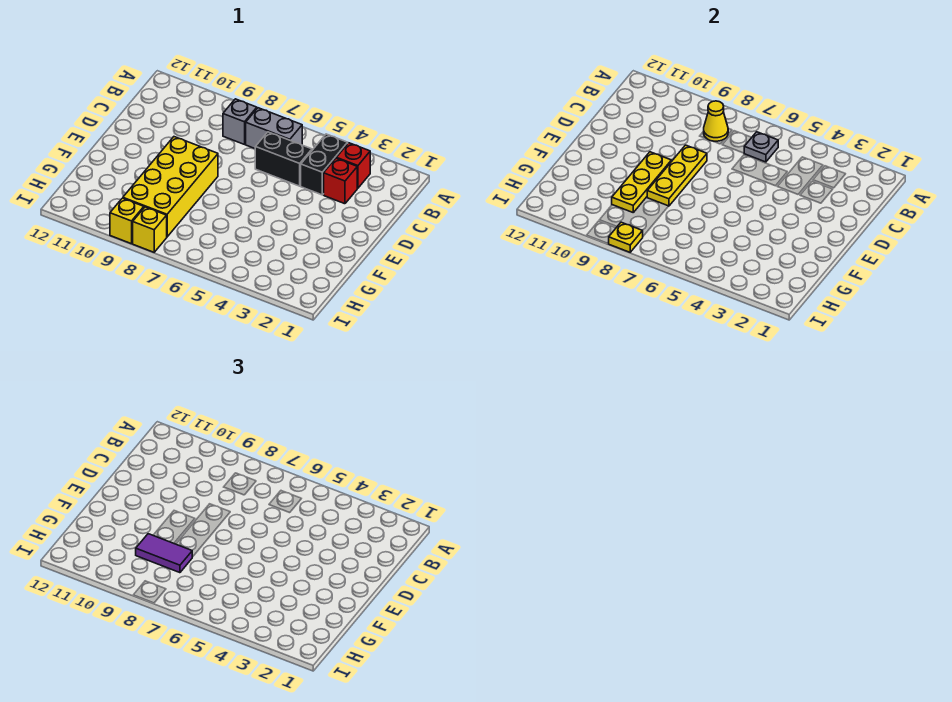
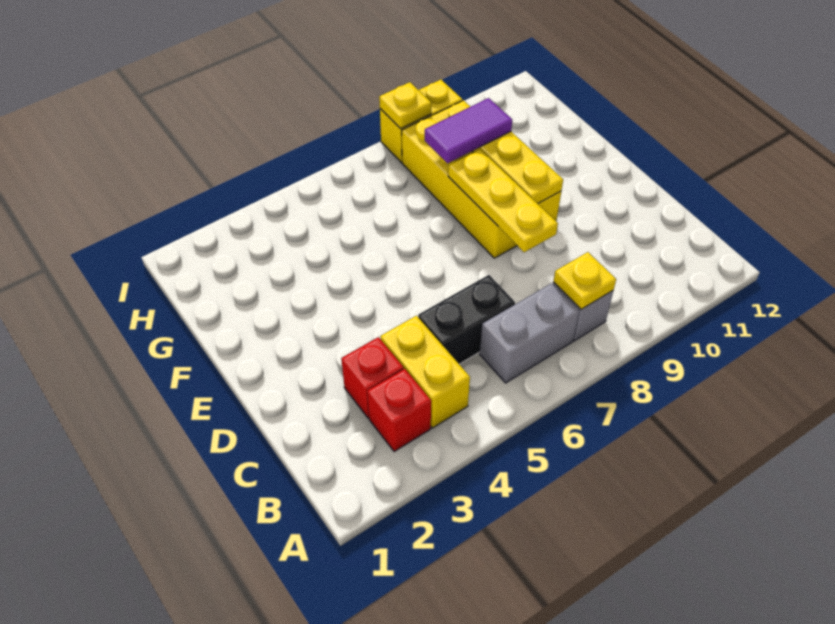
black 1x2 brick [301,134,348,195] -> yellow 1x2 brick [380,316,470,428]
grey 1x1 plate [744,132,778,162] -> none
yellow 1x1 cone [704,101,728,141] -> yellow 1x1 plate [553,252,616,309]

